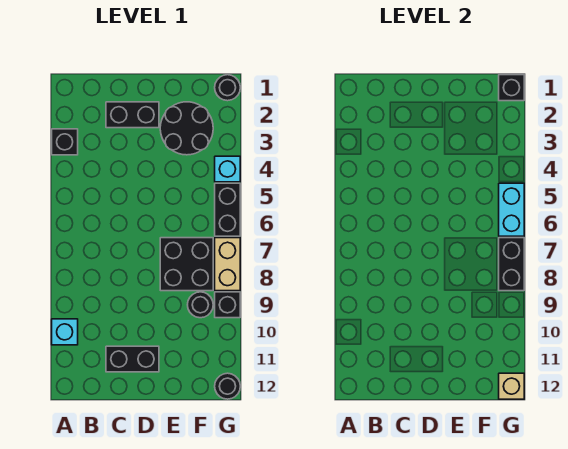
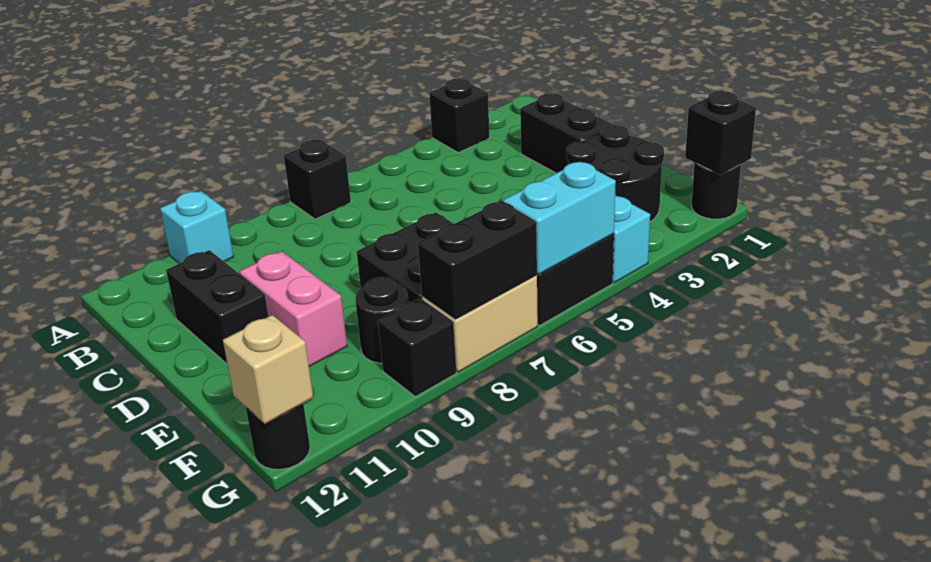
none -> black 1x1 brick [284,140,351,219]
none -> pink 1x2 brick [239,251,347,366]

